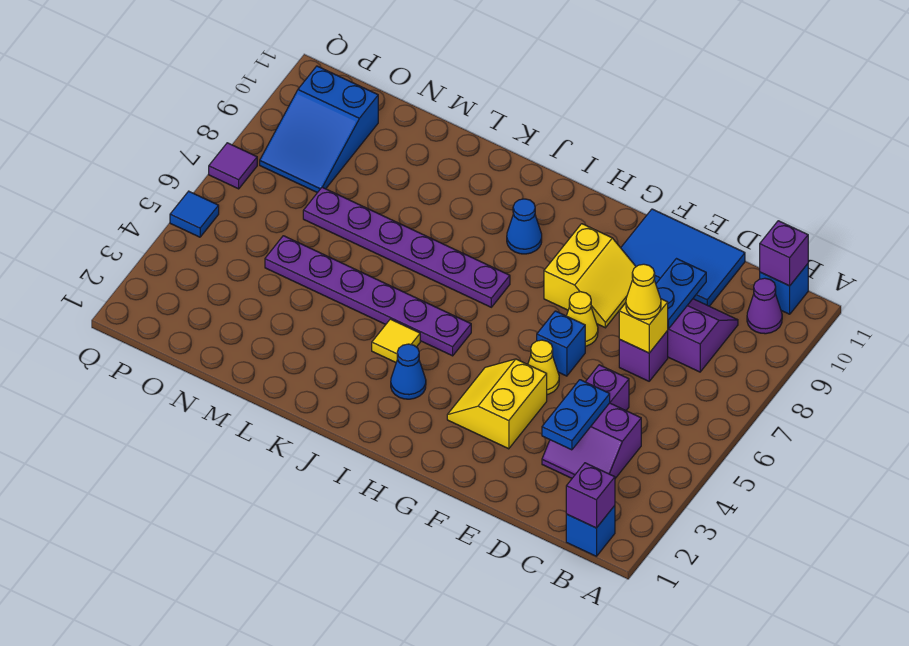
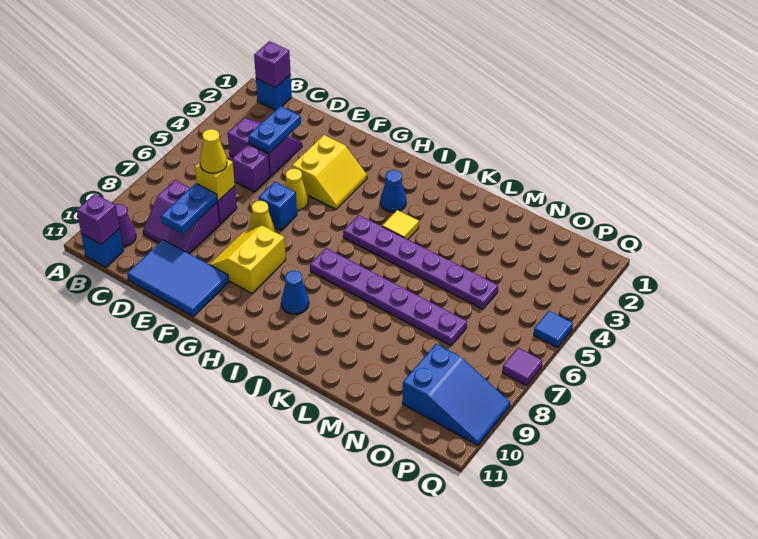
blue 2x3 slope [260,66,378,193] -> blue 2x3 slope turned to [402,344,510,445]

